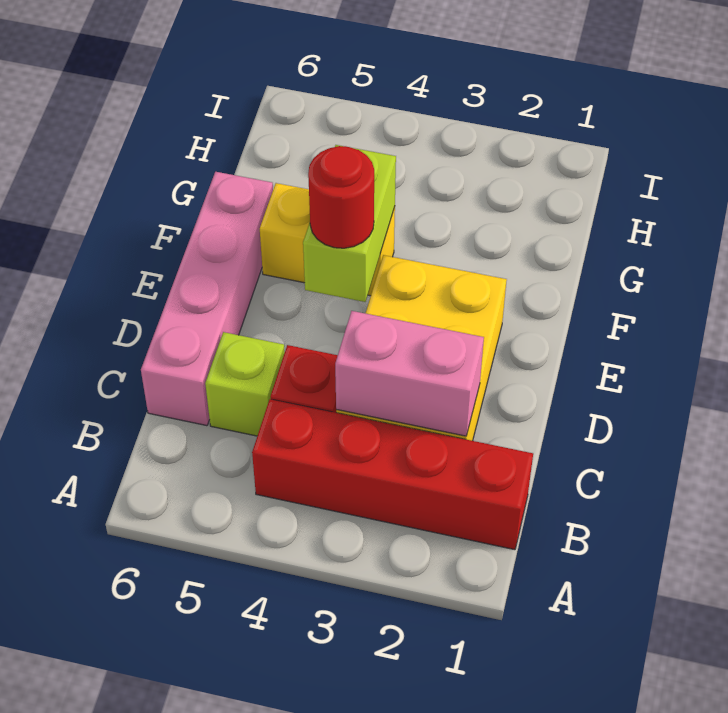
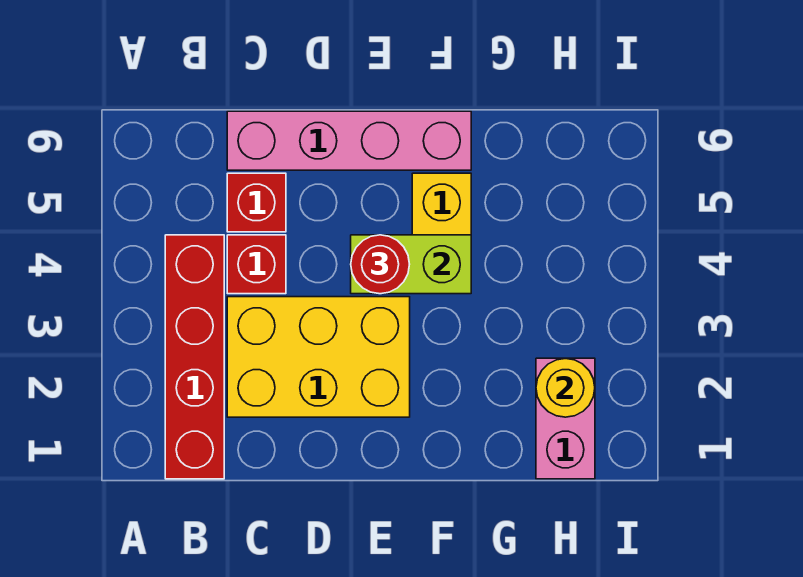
pink 1x2 brick [335,311,484,436] -> pink 1x2 brick moved to [536,358,595,479]
lime 1x1 brick [205,332,285,436] -> red 1x1 brick [227,173,286,232]
none -> yellow 1x1 round brick [536,358,595,417]

